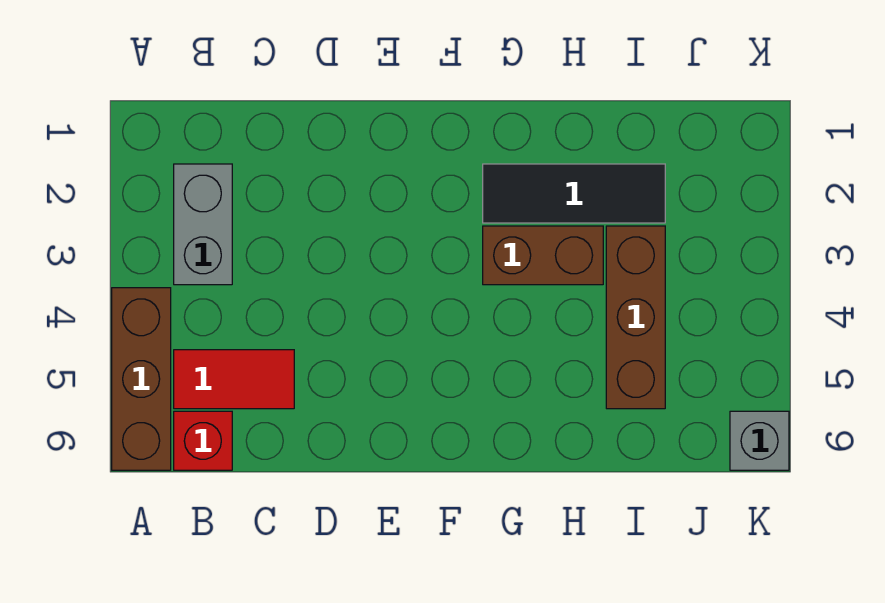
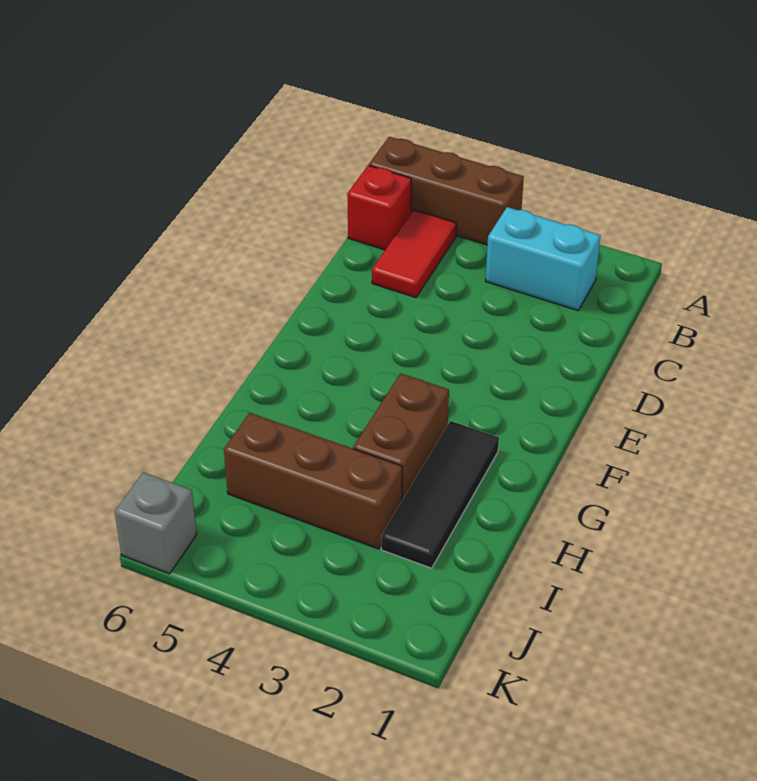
grey 1x2 brick [174,164,232,285] -> cyan 1x2 brick [486,207,601,310]

